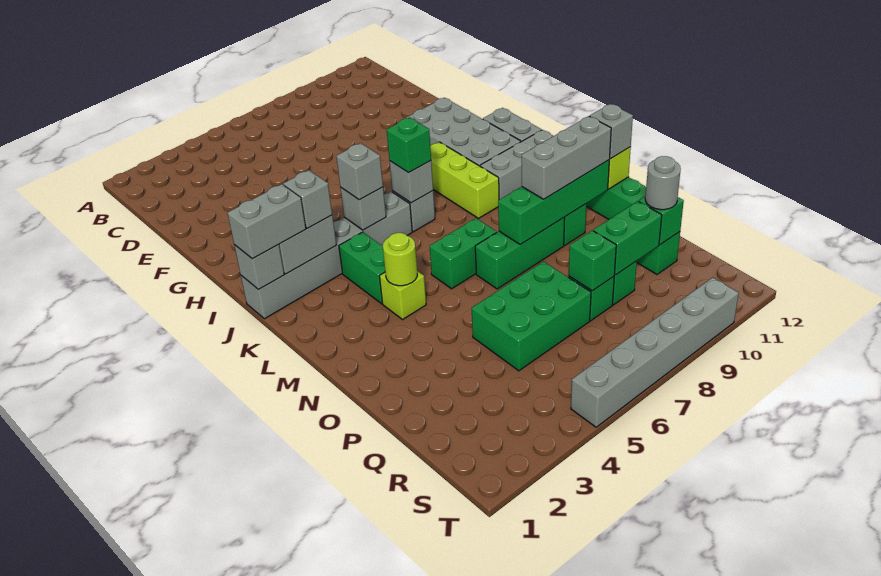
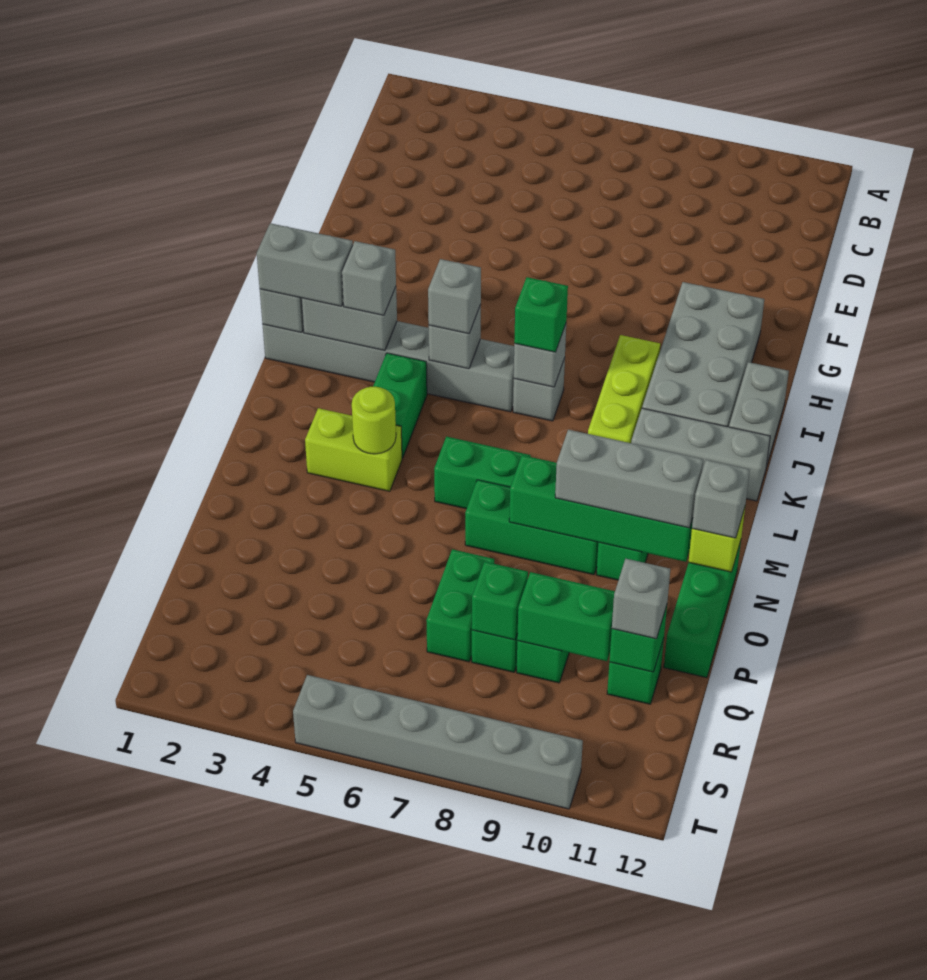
lime 1x1 brick [380,271,426,319] -> lime 1x2 brick [305,408,402,491]
green 2x3 brick [472,262,591,371] -> green 1x2 brick [426,549,494,662]
grey 1x1 round brick [645,156,681,210] -> grey 1x1 brick [612,559,670,639]

